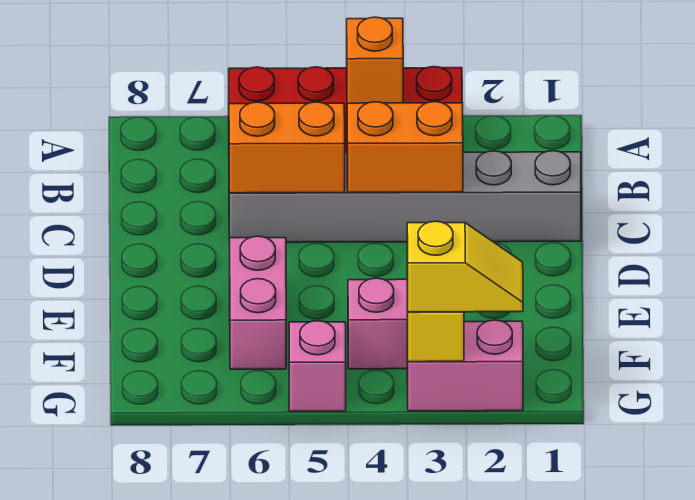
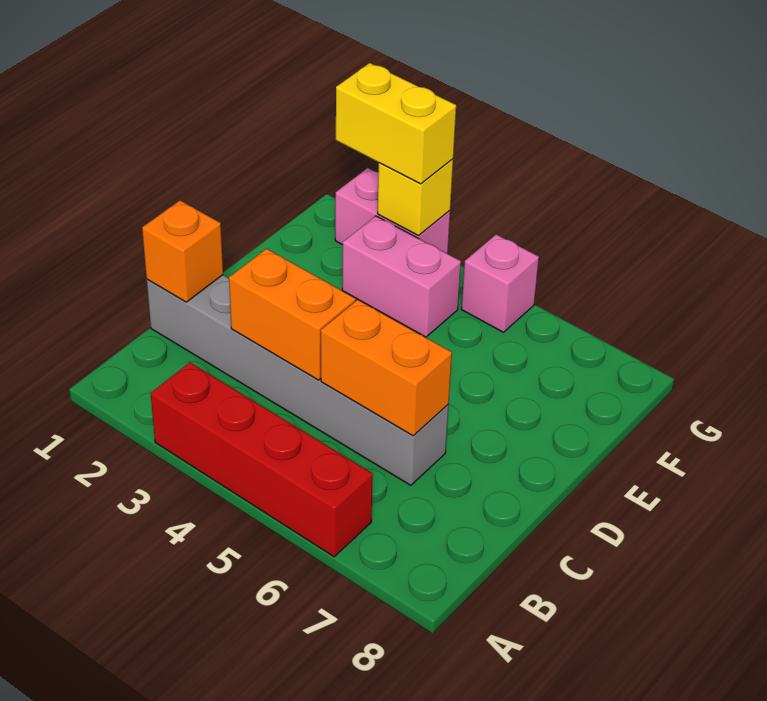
orange 1x1 brick [347,17,403,104] -> orange 1x1 brick moved to [142,200,223,302]
pink 1x2 brick [230,236,286,369] -> none
yellow 1x2 slope [407,221,523,312] -> yellow 1x2 brick [336,63,456,184]

